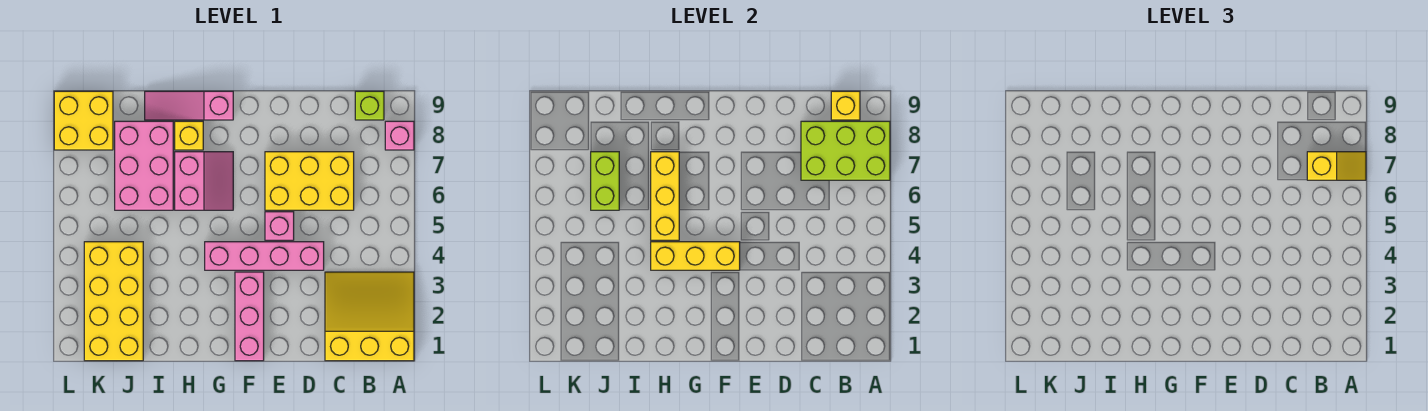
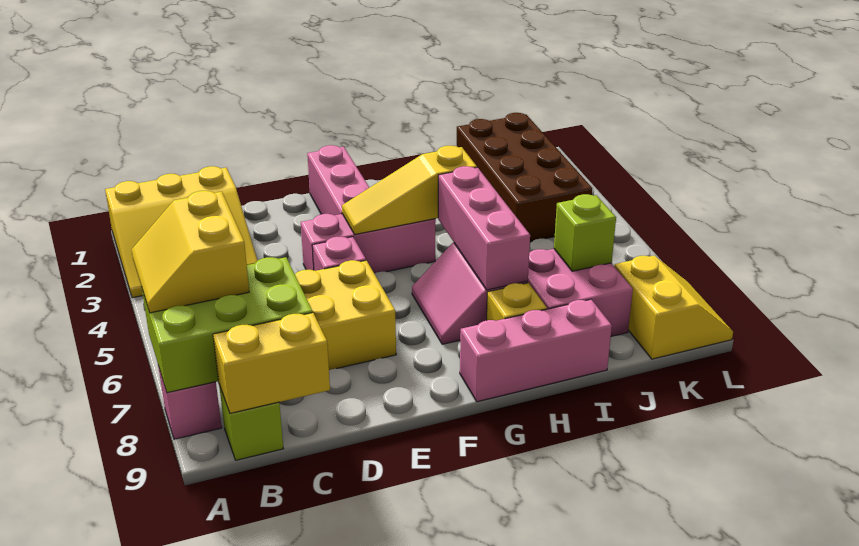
yellow 1x2 slope [1307,152,1366,180] -> yellow 2x2 slope [131,191,249,313]
yellow 1x1 brick [831,91,860,120] -> yellow 1x2 brick [213,313,330,413]
pink 1x4 brick [205,242,324,270] -> pink 1x3 brick [301,214,436,274]
yellow 1x3 brick [651,242,740,270] -> yellow 1x3 slope [342,146,477,234]
pink 1x3 slope [145,91,233,120] -> pink 1x3 brick [460,299,612,402]
yellow 1x3 brick [651,152,679,240] -> pink 1x3 brick [438,166,530,290]
pink 2x3 brick [115,121,173,210] -> pink 2x2 brick [527,249,633,336]
yellow 2x4 brick [84,242,143,361] -> brown 2x4 brick [457,113,592,242]
lime 1x2 brick [591,152,619,210] -> lime 1x1 brick [554,194,616,271]
yellow 2x2 brick [54,91,113,150] -> yellow 2x2 slope [614,256,733,359]

